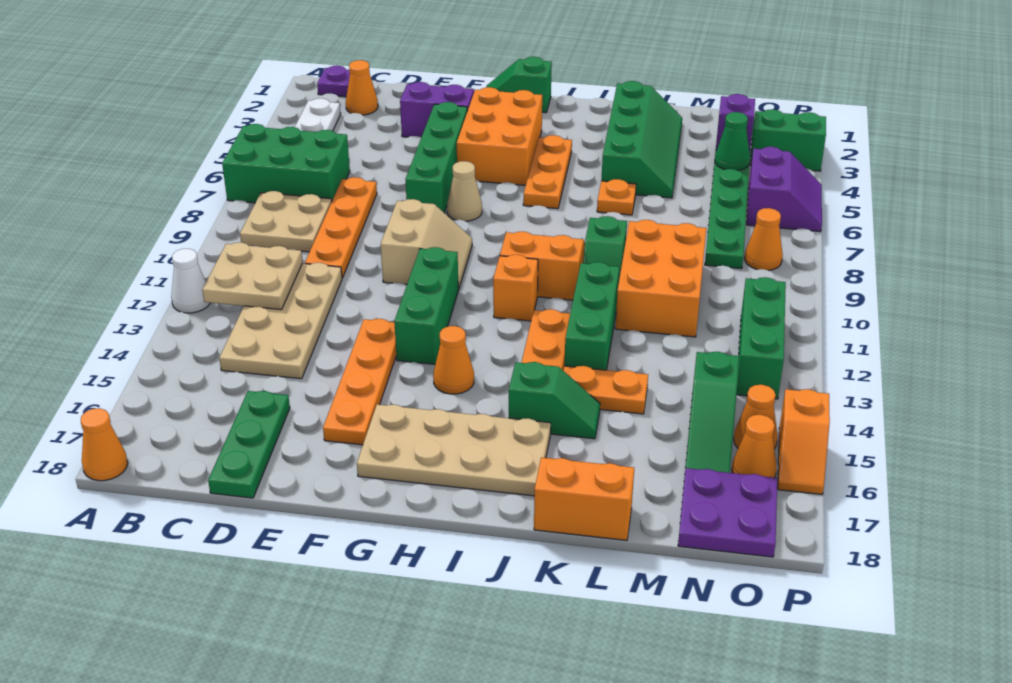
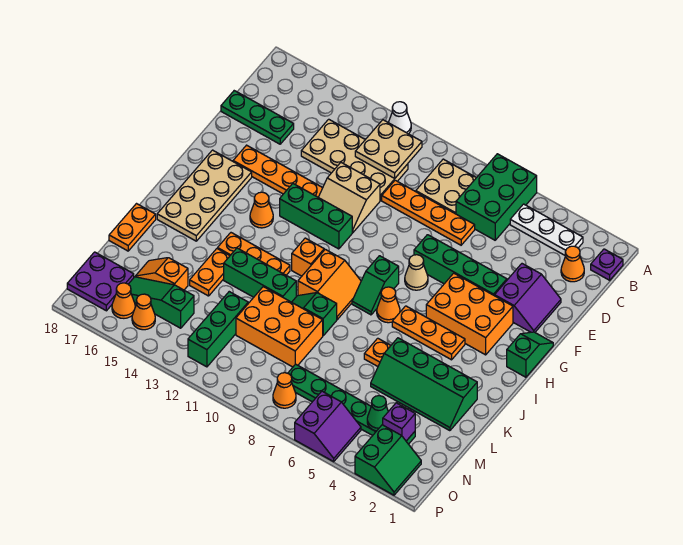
orange 1x1 cone [81,408,128,481] -> orange 1x1 cone moved to [377,287,400,323]
tan 2x2 slope [381,199,472,289] -> tan 2x2 slope moved to [318,163,380,233]
green 1x2 slope [509,362,600,439] -> green 1x2 slope moved to [352,256,399,315]
orange 1x2 brick [534,457,634,540] -> orange 1x2 plate [109,204,156,251]
purple 2x2 slope [747,147,822,232] -> purple 2x2 slope turned to [295,391,361,461]
green 1x3 brick [736,277,786,399] -> green 1x3 brick turned to [188,292,248,367]
orange 1x2 slope [778,389,830,494] -> orange 1x2 slope moved to [135,258,188,290]

